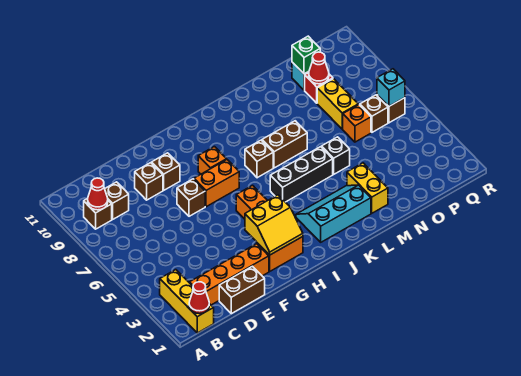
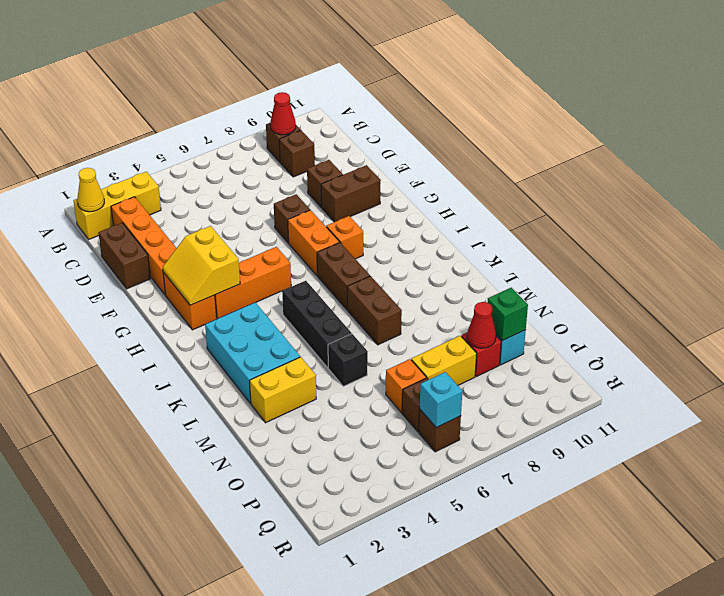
red 1x1 cone [189,282,209,314] -> yellow 1x1 cone [77,168,104,212]
brown 1x1 brick [152,153,180,190] -> brown 1x2 brick [321,165,381,222]
cyan 2x3 slope [296,185,371,242] -> cyan 2x3 brick [205,302,300,403]
brown 1x1 brick [245,140,273,178] -> brown 1x2 brick [317,242,370,309]

